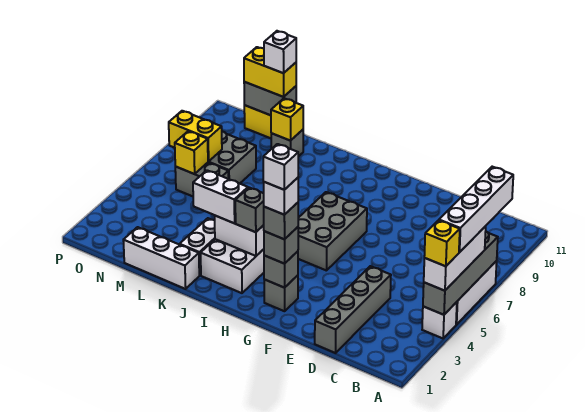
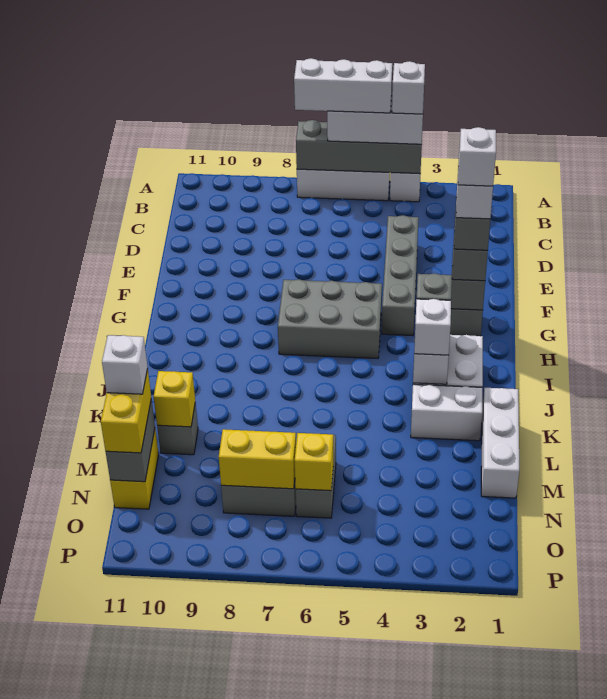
yellow 1x1 brick [424,220,460,266] -> white 1x1 brick [392,61,425,114]
white 1x4 brick [439,167,513,252] -> white 1x3 brick [294,58,392,113]
grey 1x4 brick [315,266,391,353] -> grey 1x4 brick turned to [382,215,419,336]
white 1x2 brick [193,170,248,223] -> white 1x1 brick [414,299,451,355]
yellow 1x2 brick [169,111,222,161] -> yellow 1x2 brick turned to [219,429,296,489]

